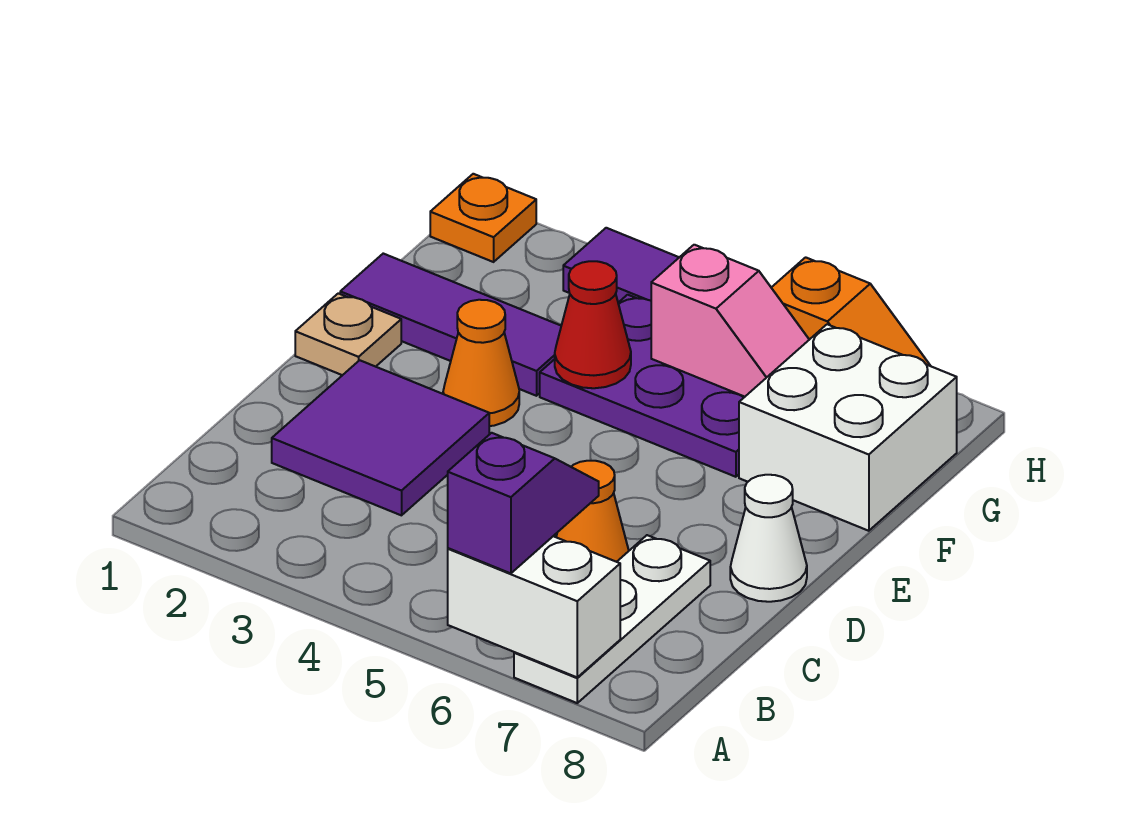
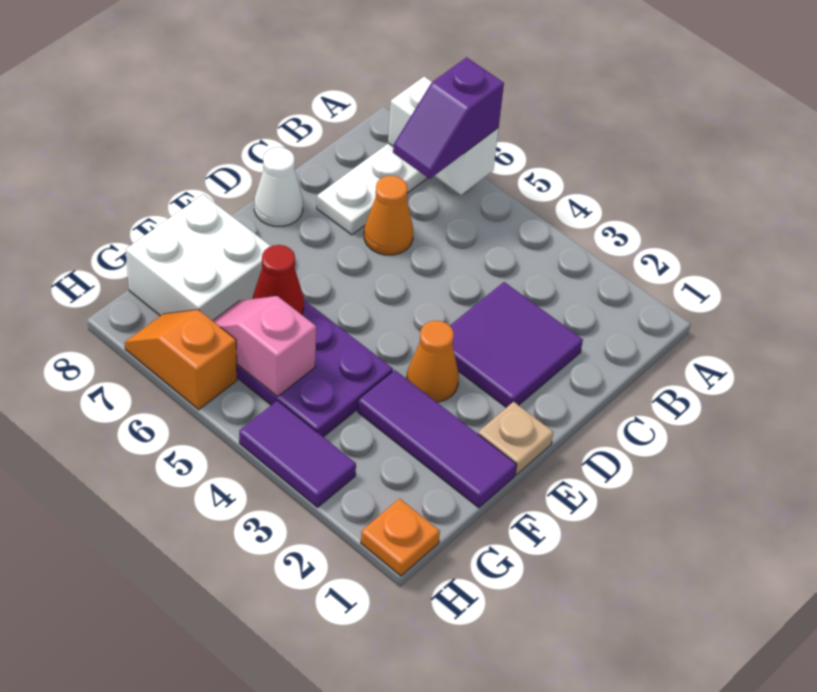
red 1x1 cone [555,261,631,388] -> red 1x1 cone moved to [253,245,304,315]

